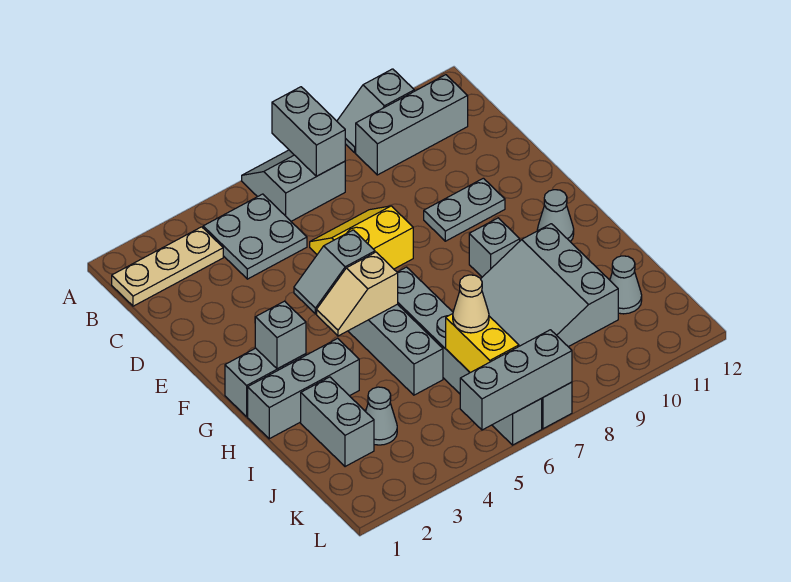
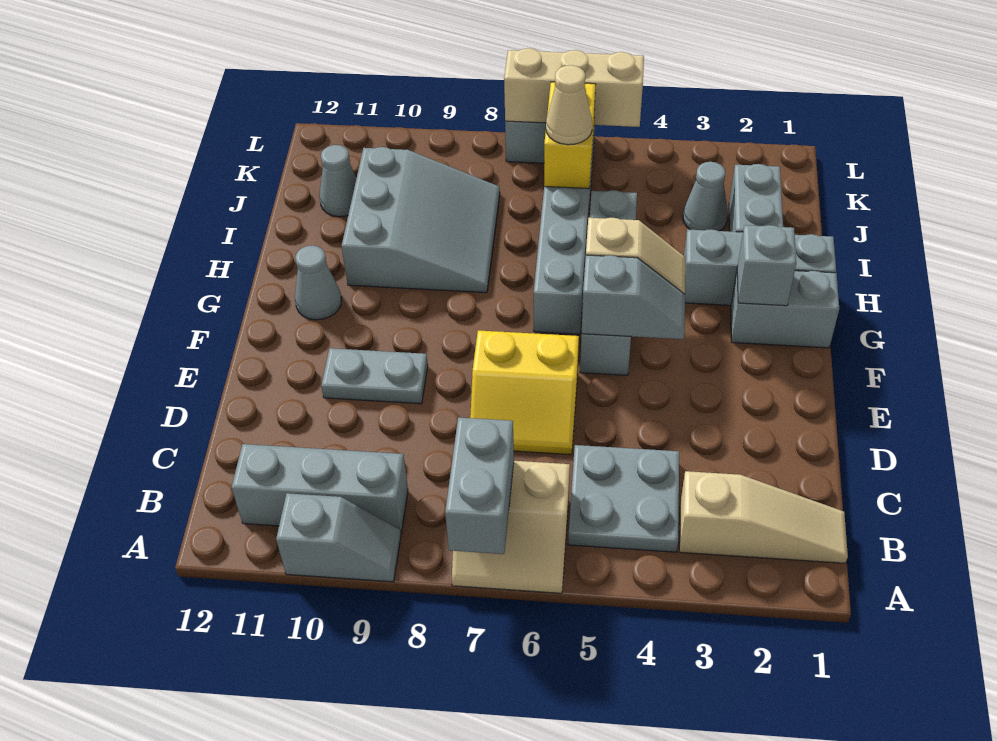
grey 2x2 slope [242,150,345,221] -> tan 2x2 slope [452,461,570,593]
tan 1x3 plate [112,227,223,306] -> tan 1x3 slope [679,471,848,563]
grey 1x1 brick [469,218,520,277] -> none
grey 1x3 brick [460,330,572,430] -> tan 1x3 brick [504,48,644,127]

